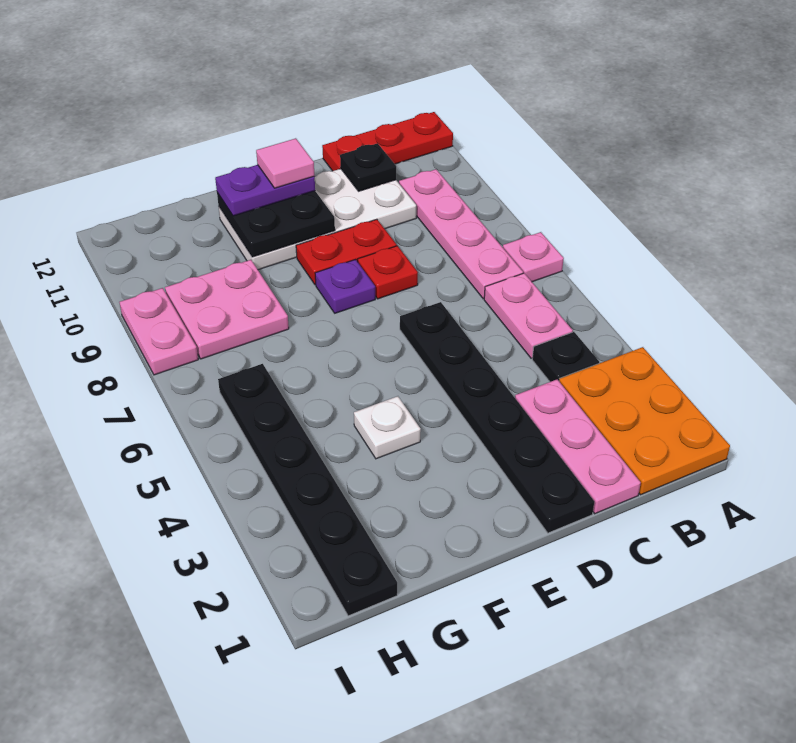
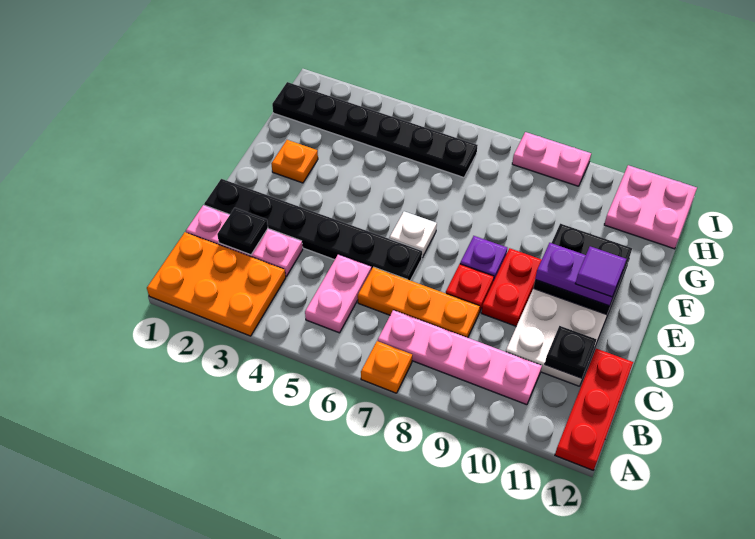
pink 1x1 plate [503,232,564,282] -> orange 1x1 plate [361,341,412,393]
black 1x1 plate [532,332,599,382] -> black 1x1 plate moved to [217,208,268,255]
pink 1x2 plate [484,273,573,358] -> pink 1x2 plate turned to [305,254,371,333]
none -> orange 1x3 plate [358,267,480,338]
purple 1x2 plate [215,165,315,216] -> purple 1x2 plate turned to [535,243,622,306]
pink 1x1 tile [256,138,315,188] -> purple 1x1 tile [575,246,626,297]
none -> orange 1x1 plate [271,140,318,183]
white 1x1 plate [354,396,421,459] -> white 1x1 plate moved to [389,211,437,257]
pink 2x2 plate [165,260,289,359] -> pink 2x2 plate moved to [604,165,697,249]

